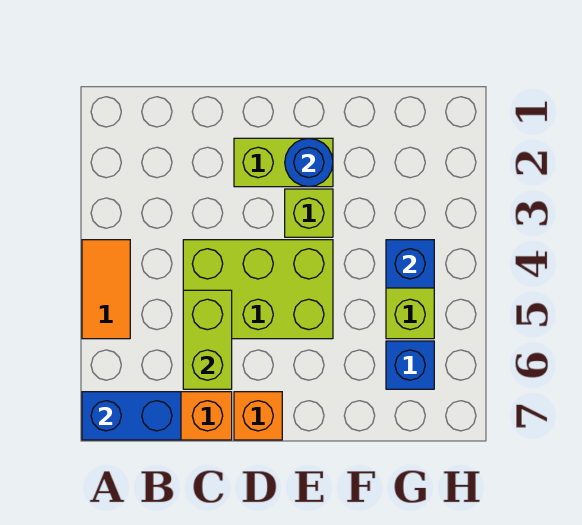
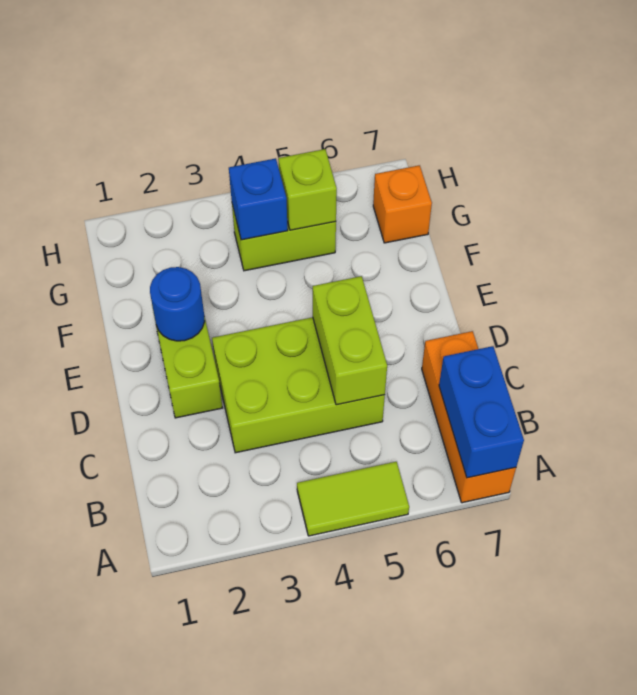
orange 1x2 tile [82,240,130,339] -> lime 1x2 tile [297,462,409,536]
lime 2x3 brick [183,240,333,339] -> lime 2x3 brick turned to [212,317,385,453]
lime 1x2 brick [183,290,232,389] -> lime 1x2 brick turned to [313,276,387,405]
orange 1x1 brick [234,392,282,440] -> orange 1x1 brick moved to [373,165,432,243]
lime 1x1 brick [285,189,333,237] -> lime 1x1 brick moved to [278,149,337,230]
blue 1x1 brick [386,341,434,389] -> none

